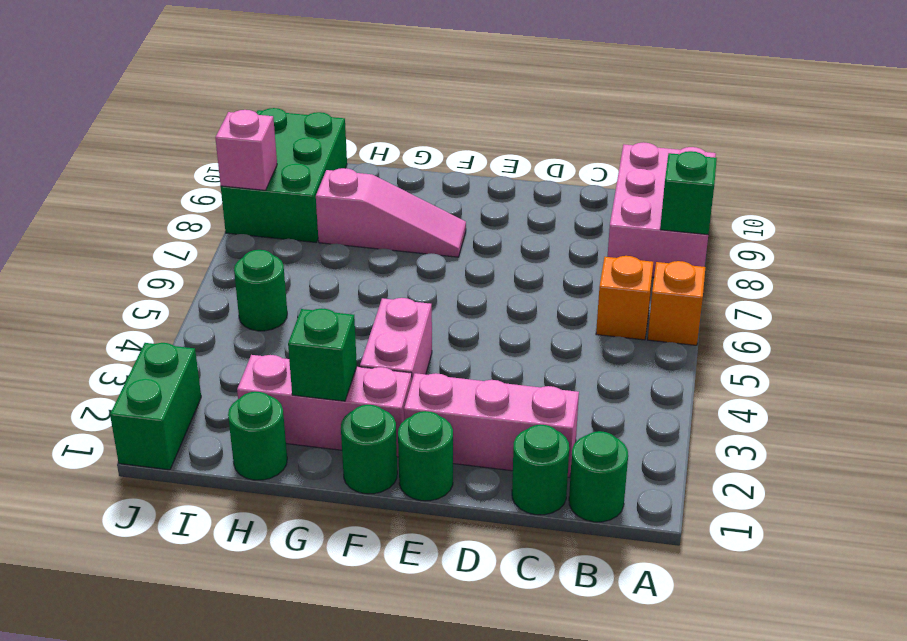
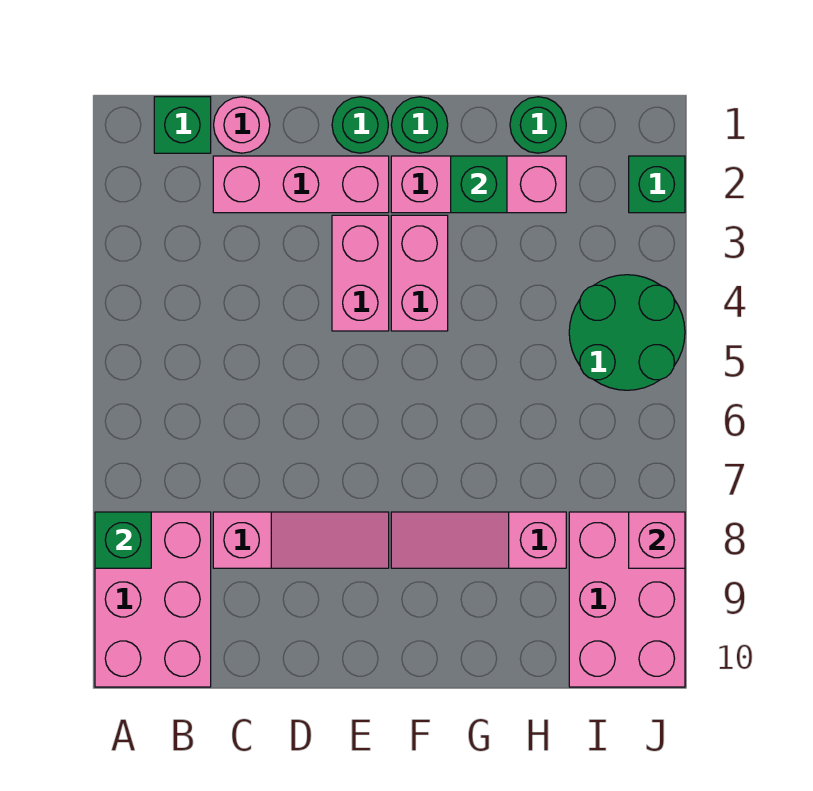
orange 1x1 brick [648,261,705,345] -> none
green 1x1 round brick [569,431,628,522] -> green 1x1 brick [154,97,211,153]
orange 1x1 brick [596,256,653,340] -> none
green 1x1 round brick [512,425,569,515] -> pink 1x1 round brick [214,97,270,153]
none -> pink 1x3 slope [213,512,389,568]
none -> pink 1x2 brick [332,215,389,331]
green 1x1 round brick [234,250,287,331] -> green 2x2 round brick [569,275,685,390]
green 2x3 brick [221,108,347,242] -> pink 2x3 brick [569,512,685,687]
green 1x2 brick [110,343,201,470] -> green 1x1 brick [629,156,685,213]

